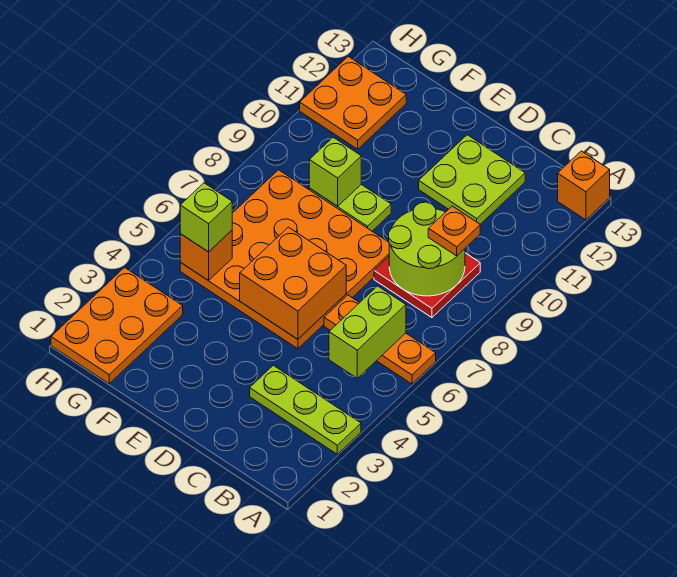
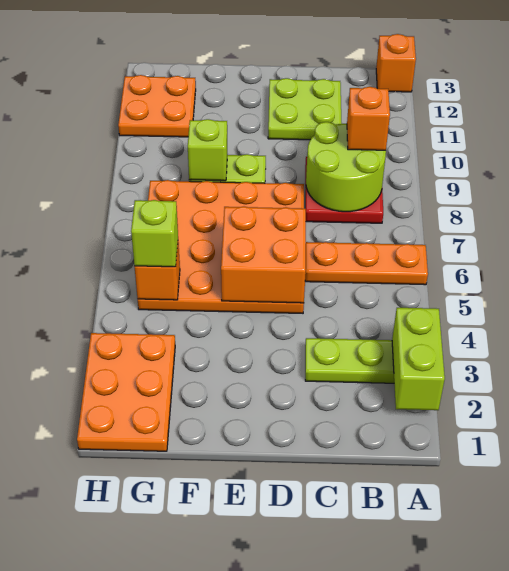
lime 1x2 brick [329,286,406,378] -> lime 1x2 brick moved to [392,308,445,410]
orange 1x1 plate [428,206,480,256] -> orange 1x1 brick [347,87,390,150]

